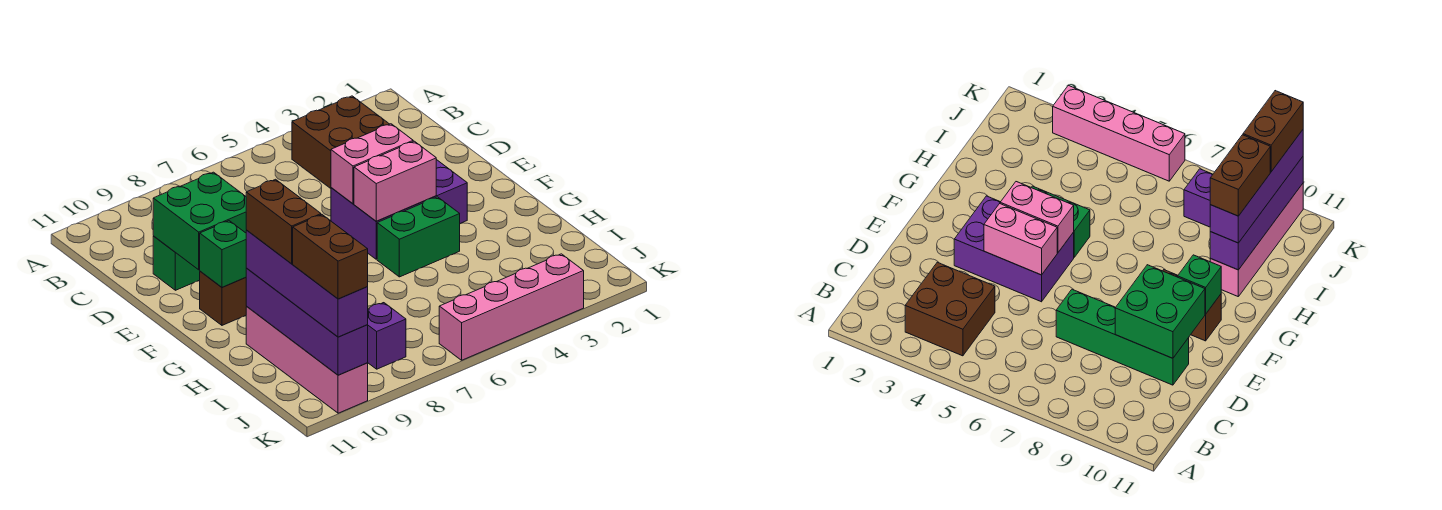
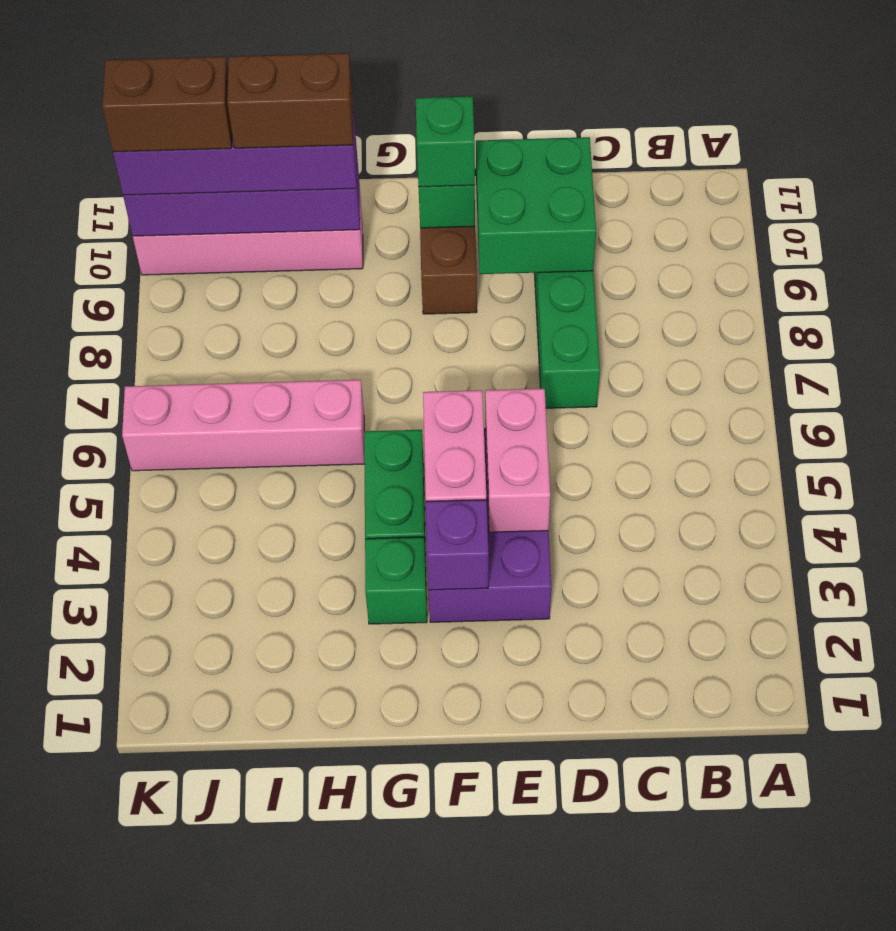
brown 2x2 brick [292,96,389,188] -> none
none -> green 1x1 brick [416,96,475,187]
none -> green 1x1 brick [365,537,427,624]
purple 1x1 brick [368,303,406,369] -> purple 1x1 brick moved to [426,500,489,590]
pink 1x4 brick [439,254,584,360] -> pink 1x4 brick turned to [122,380,364,471]

